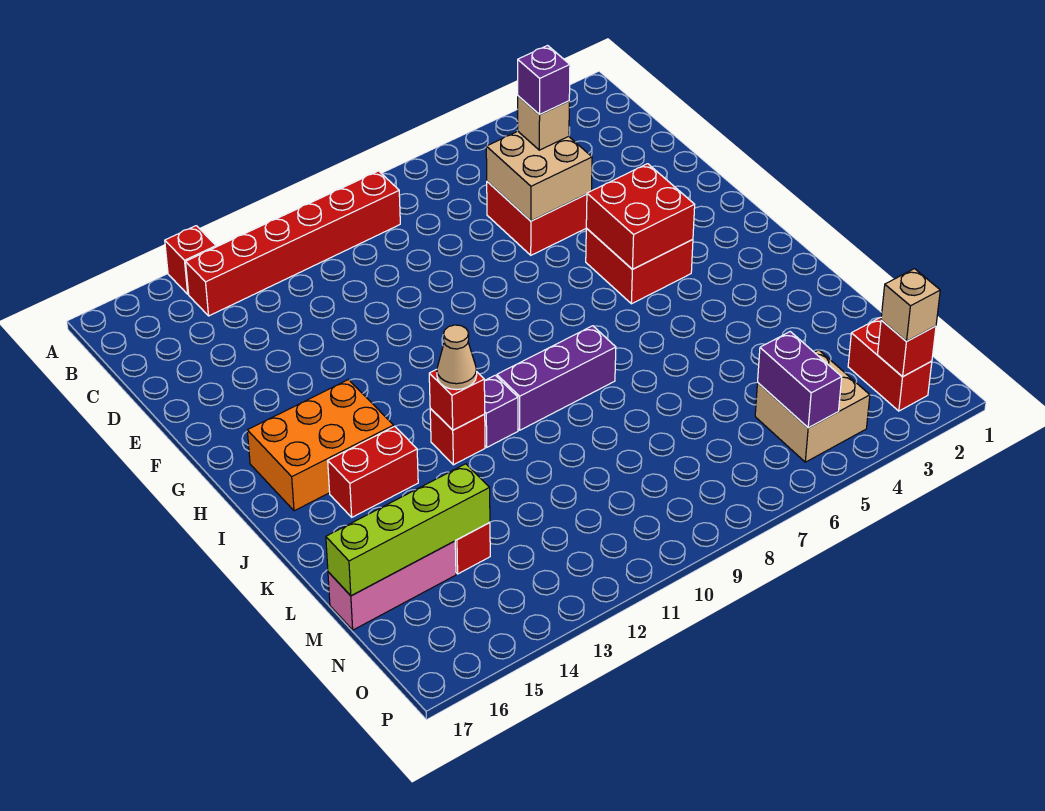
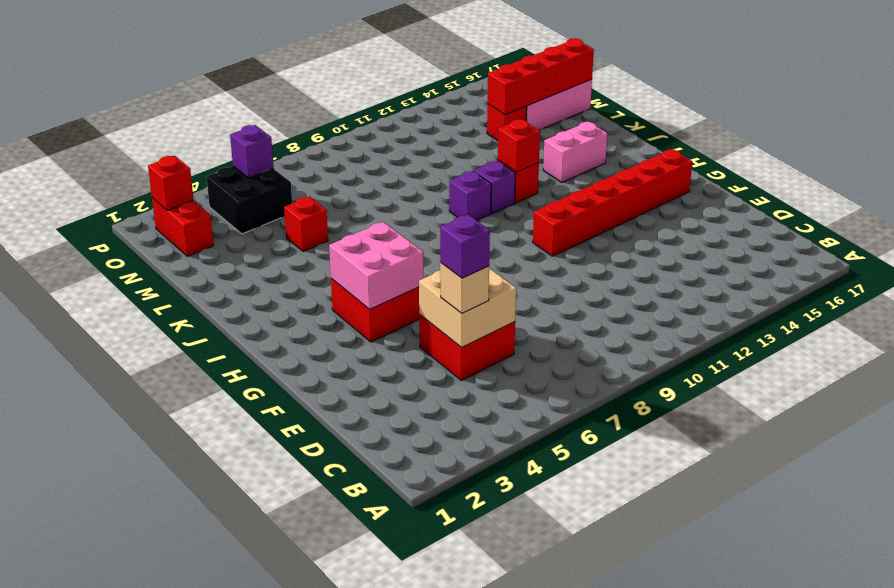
red 1x1 brick [165,226,216,294] -> red 1x1 brick moved to [284,197,328,251]
red 1x6 brick [186,171,400,316] -> red 1x6 brick moved to [533,149,692,256]
red 2x2 brick [586,164,695,269] -> pink 2x2 brick [329,222,423,309]
orange 2x3 brick [247,380,394,511] -> none
purple 1x3 brick [497,326,616,430] -> purple 1x1 brick [449,171,491,220]
tan 1x1 cone [437,325,477,390] -> none
red 1x2 brick [328,426,418,517] -> pink 1x2 brick [543,122,607,182]
lime 1x4 brick [326,464,490,596] -> red 1x4 brick [487,38,594,115]
tan 2x2 brick [755,350,870,462] -> black 2x2 brick [206,166,292,234]
purple 1x2 brick [758,332,842,428] -> purple 1x1 brick [230,125,274,178]
tan 1x1 brick [881,269,940,342] -> none

